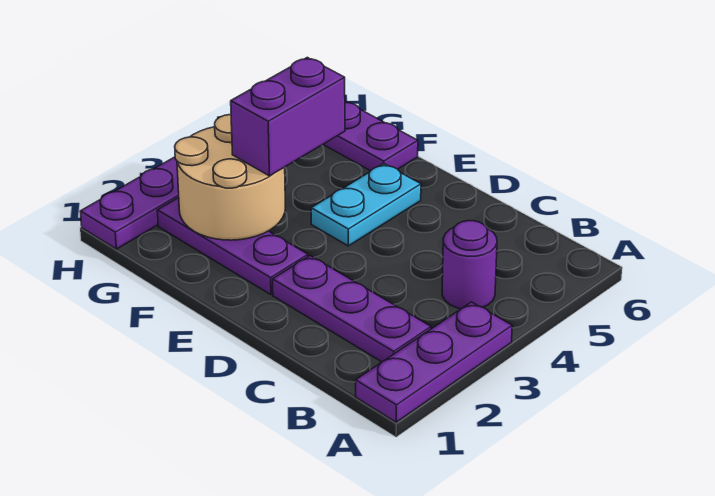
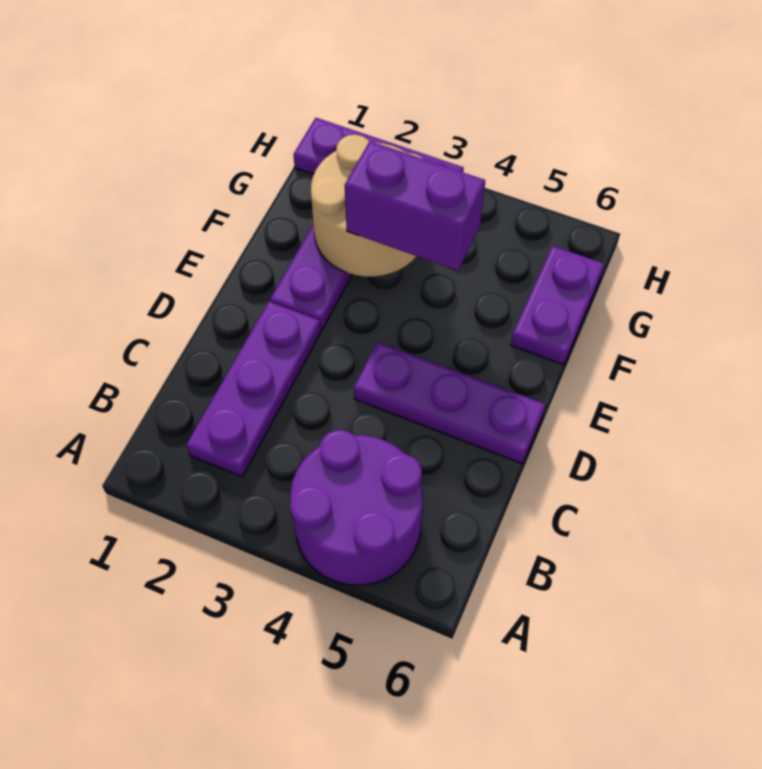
purple 1x3 plate [356,302,512,422] -> purple 1x3 plate moved to [354,342,545,463]
purple 1x1 round brick [442,221,497,309] -> purple 2x2 round brick [290,430,423,585]
cyan 1x2 plate [311,164,421,246] -> none

